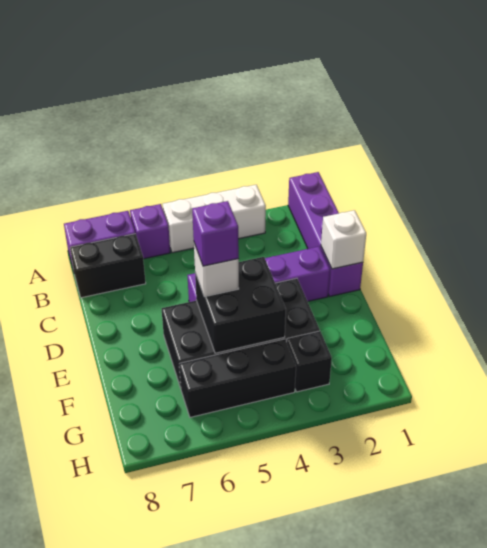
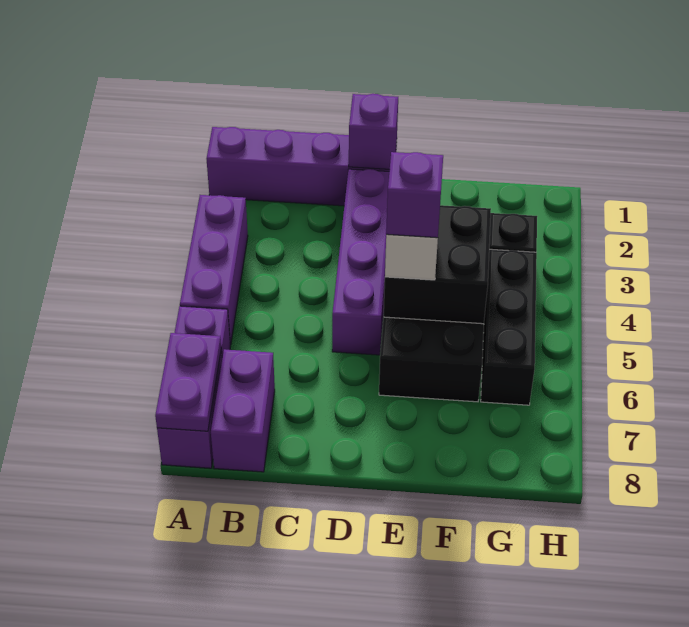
white 1x3 brick [163,185,266,253] -> purple 1x3 brick [180,195,248,345]
none -> purple 1x2 plate [155,333,221,431]
black 1x2 brick [70,234,146,298] -> purple 1x2 brick [211,349,275,472]
white 1x1 brick [321,210,366,269] -> purple 1x1 brick [349,94,398,169]

